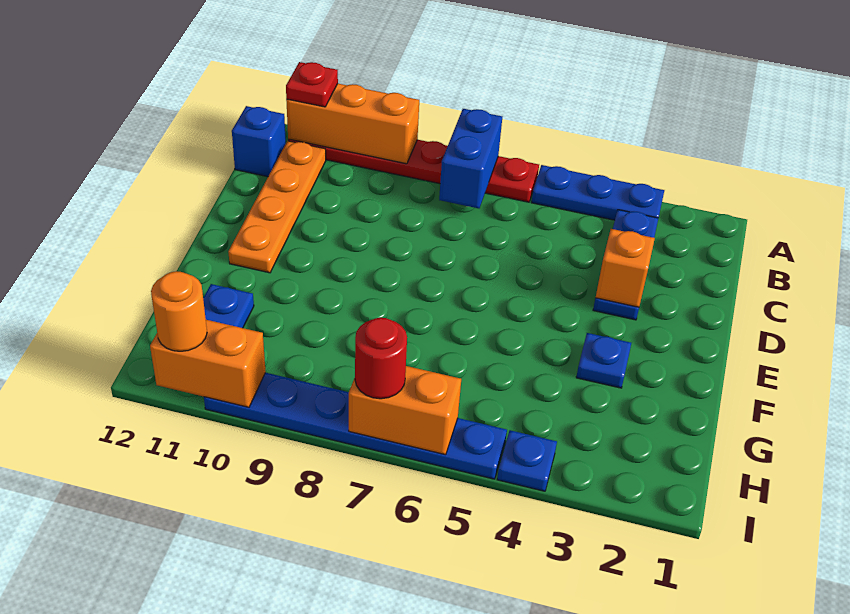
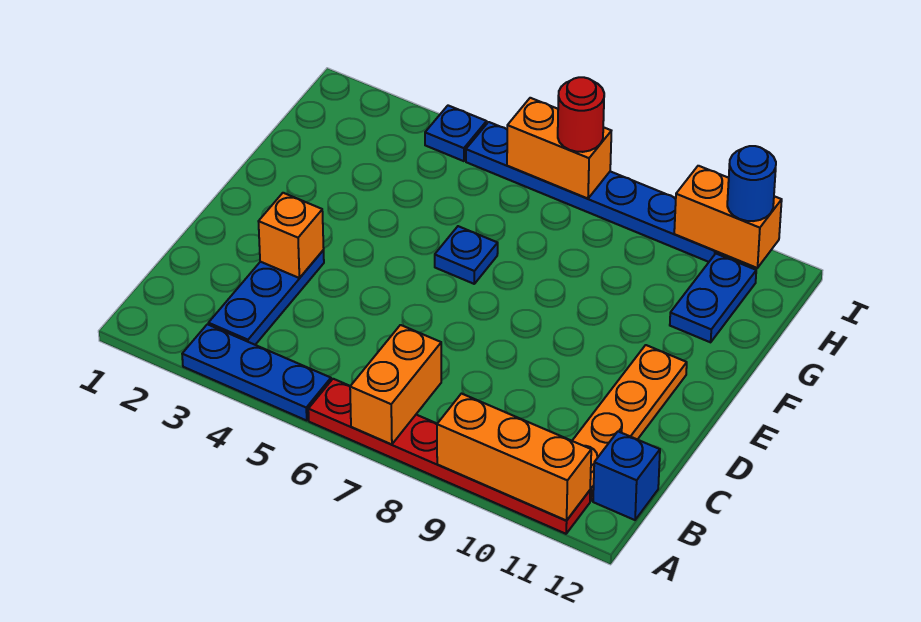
blue 1x2 brick [439,109,502,208] -> orange 1x2 brick [350,325,441,444]
red 1x1 plate [286,62,338,107] -> none
blue 1x1 plate [576,333,631,388] -> blue 1x1 plate moved to [435,226,498,284]
orange 1x1 round brick [151,271,207,351] -> blue 1x1 round brick [727,146,776,221]

